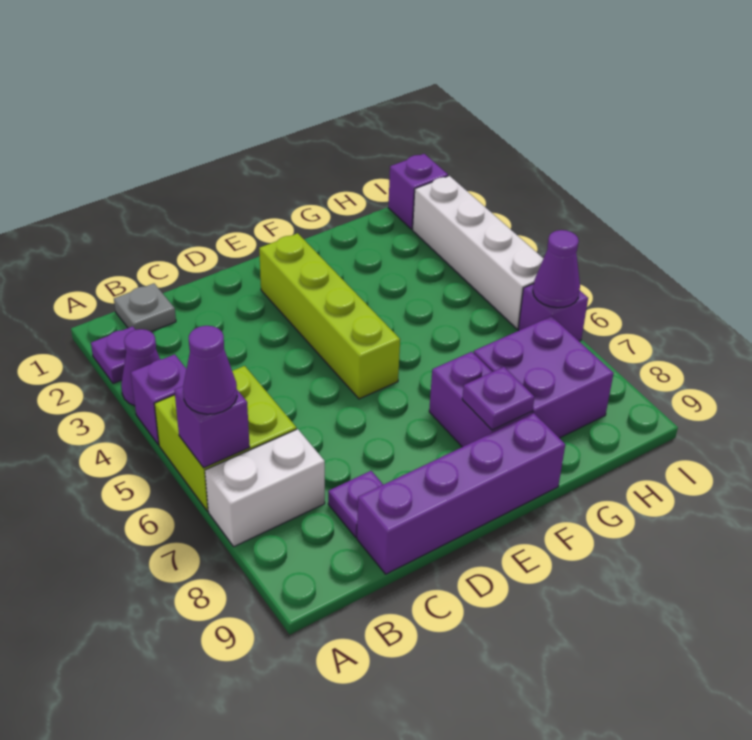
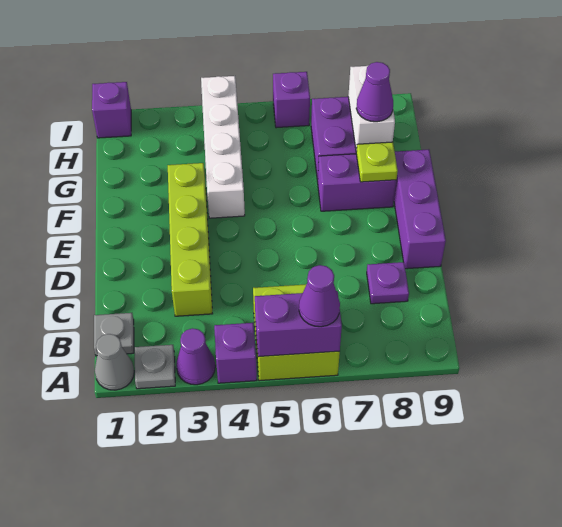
none -> grey 1x1 cone [95,334,134,390]
purple 1x1 plate [91,326,135,384] -> grey 1x1 plate [135,345,175,389]
purple 1x1 brick [174,386,250,468] -> purple 1x2 brick [255,291,342,357]
white 1x2 brick [205,429,325,547] -> white 1x2 brick moved to [348,66,395,151]
purple 1x4 brick [357,413,565,574] -> purple 1x3 brick [394,149,446,269]
lime 1x4 brick [259,233,400,399] -> lime 1x4 brick turned to [168,163,212,316]
purple 1x1 plate [462,367,534,430] -> lime 1x1 plate [356,142,398,182]
white 1x4 brick [413,176,544,329] -> white 1x4 brick turned to [201,76,245,218]
purple 1x1 cone [533,230,580,308] -> purple 1x1 cone moved to [356,62,393,122]

